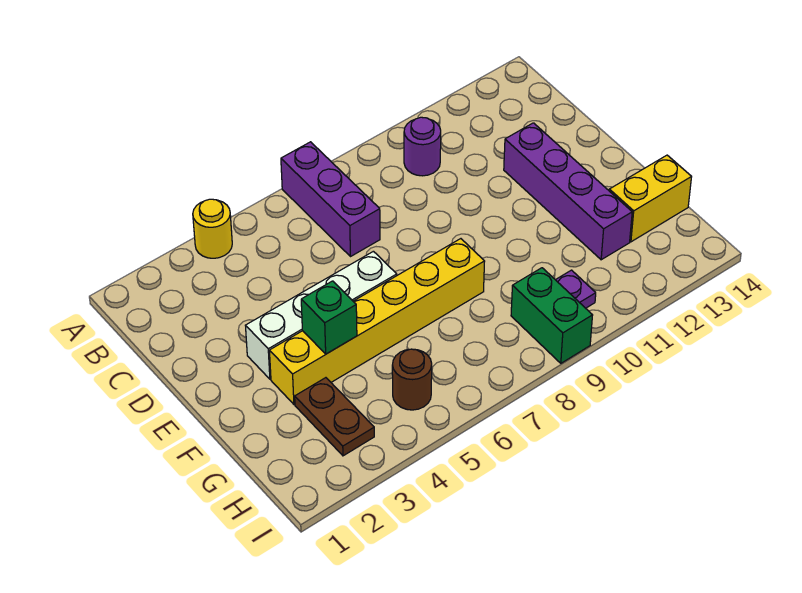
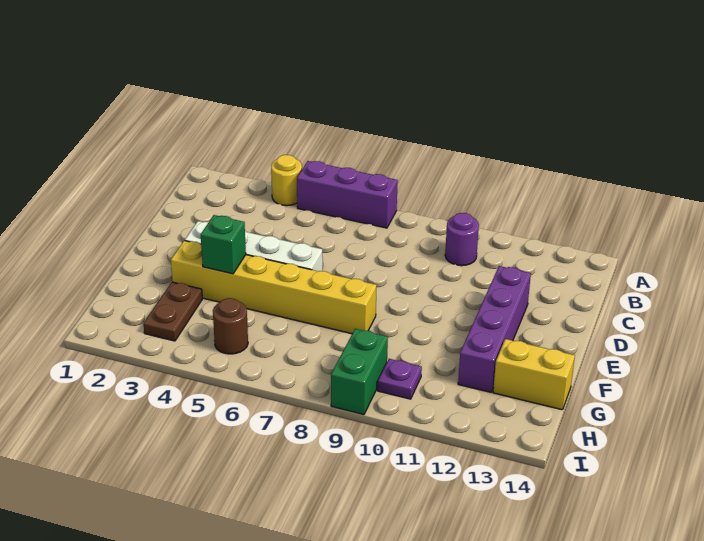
purple 1x3 brick [281,142,380,257] -> purple 1x3 brick turned to [297,161,398,228]

